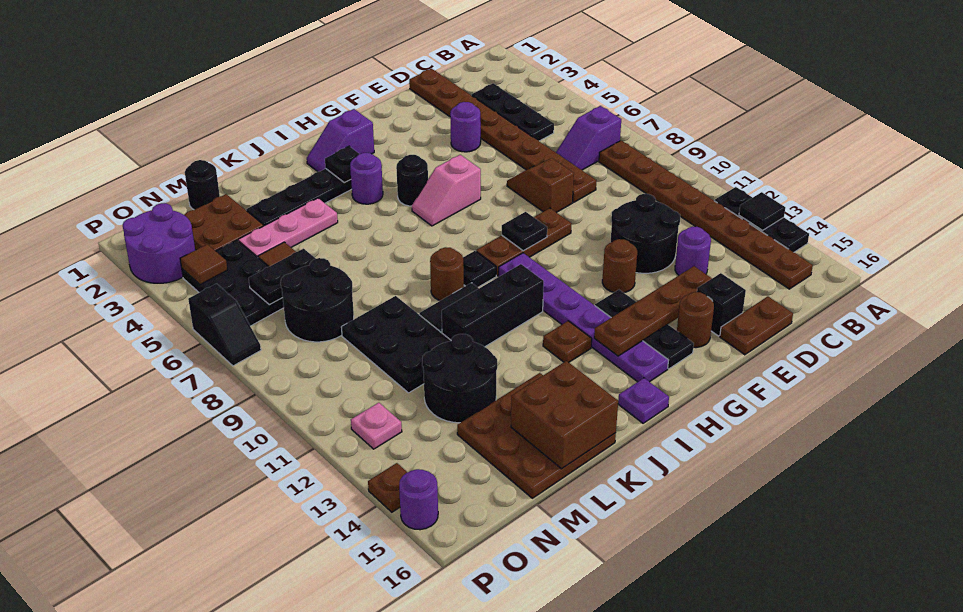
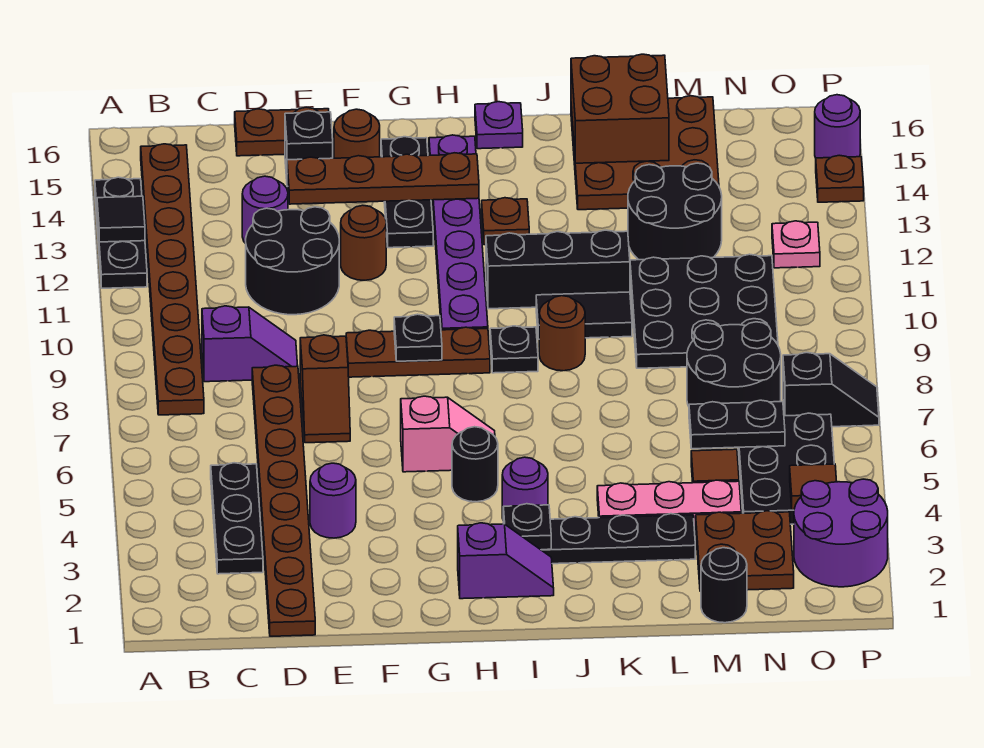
purple 1x2 slope [556,106,621,170] -> purple 1x2 slope moved to [202,306,298,382]
black 2x3 plate [341,296,451,393] -> black 3x3 plate [630,254,778,368]
black 1x2 slope [188,284,261,366] -> black 1x2 slope turned to [783,352,879,427]

